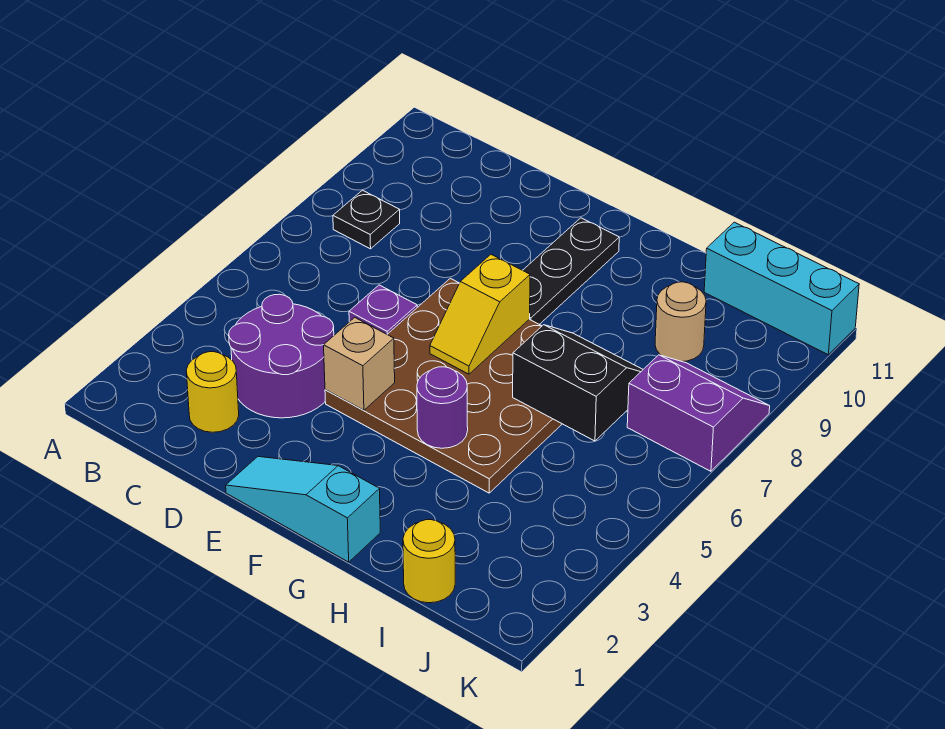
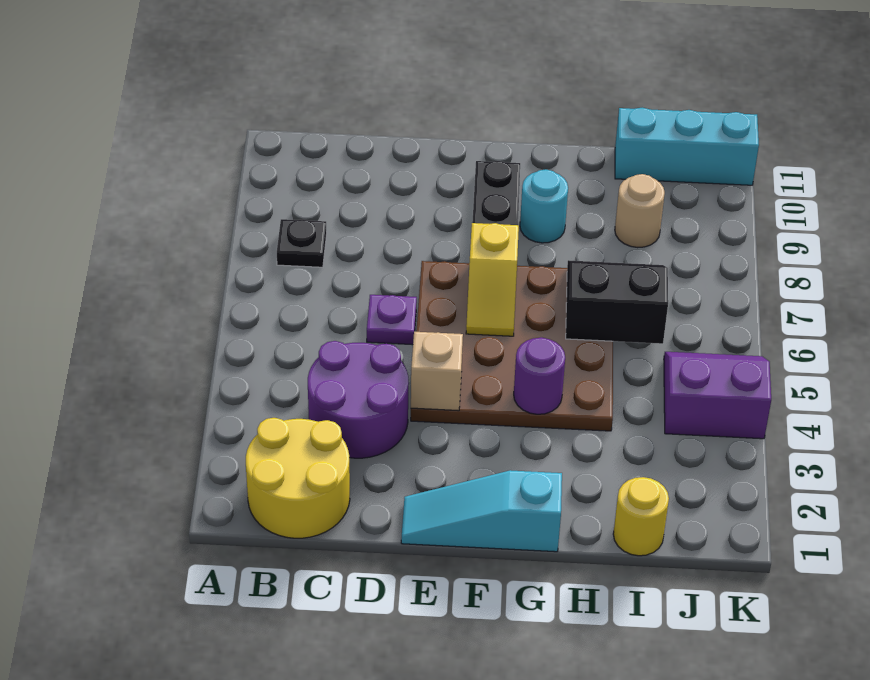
yellow 1x1 round brick [186,352,239,432] -> yellow 2x2 round brick [246,418,350,538]
none -> cyan 1x1 round brick [520,169,568,243]
purple 2x2 slope [627,355,770,471] -> purple 2x2 slope moved to [664,352,771,439]

